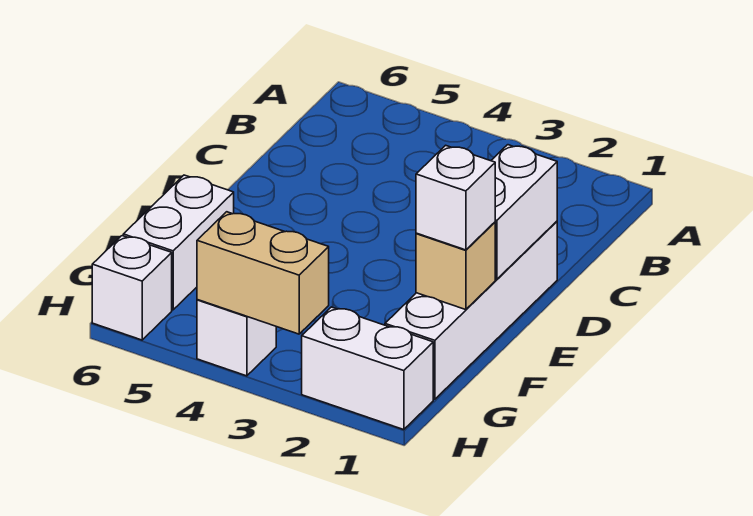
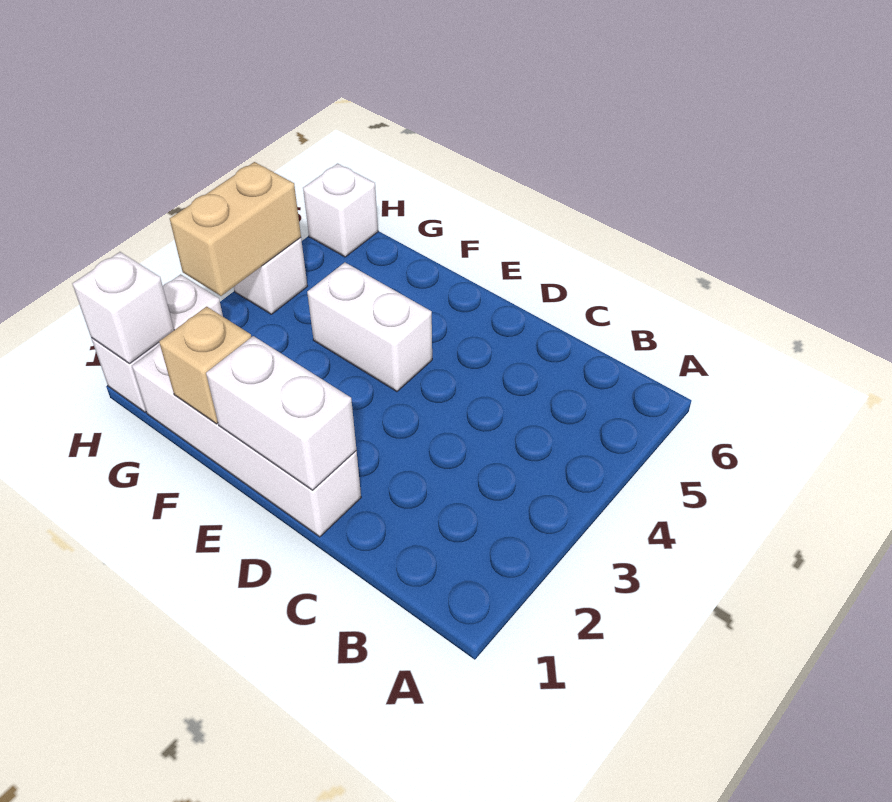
white 1x1 brick [416,145,495,250] -> white 1x1 brick moved to [72,252,174,364]
white 1x2 brick [123,175,234,310] -> white 1x2 brick moved to [307,262,432,391]

